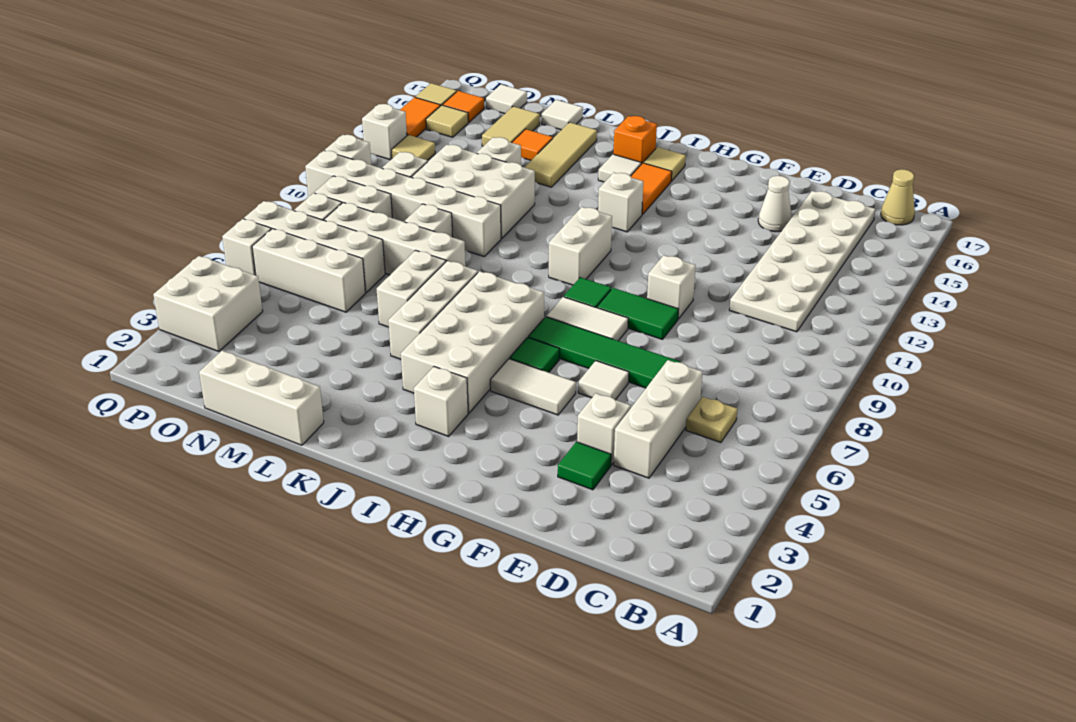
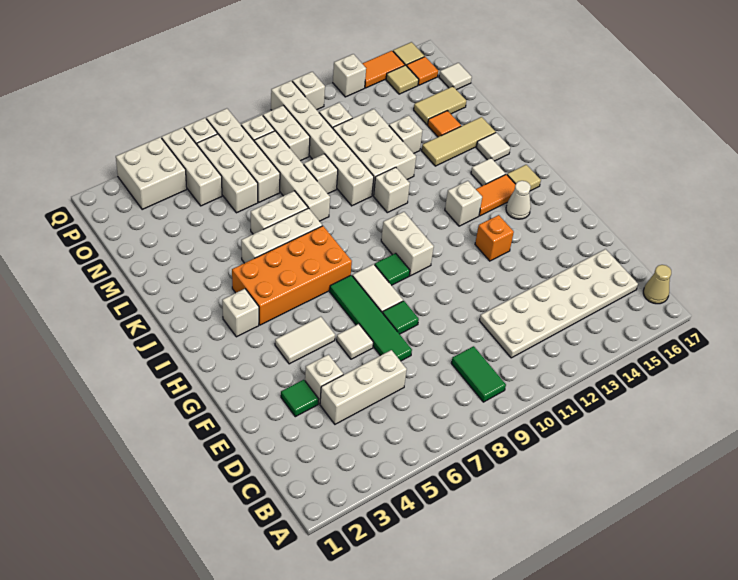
tan 1x1 plate [686,397,737,443] -> none
white 1x1 cone [758,176,792,232] -> white 1x1 cone moved to [506,181,531,219]
green 1x2 tile [597,288,678,339] -> green 1x2 tile moved to [451,346,506,402]
white 1x1 brick [647,255,696,319] -> white 1x1 brick moved to [374,167,410,213]
white 1x2 tile [490,359,576,415] -> white 1x2 tile turned to [275,317,335,364]
green 1x1 tile [510,338,560,372] -> green 1x1 tile moved to [383,301,419,334]
white 2x4 brick [401,271,544,413] -> orange 2x4 brick [232,226,352,325]
white 1x2 brick [549,207,612,285] -> white 1x2 brick turned to [381,212,434,276]
orange 1x1 brick [614,116,657,164] -> orange 1x1 brick moved to [475,215,514,261]
white 1x3 brick [199,351,324,445] -> white 1x3 brick moved to [162,127,222,206]
white 1x1 tile [542,100,583,130] -> white 1x1 tile moved to [476,133,510,161]
tan 1x1 tile [392,135,435,160] -> none

